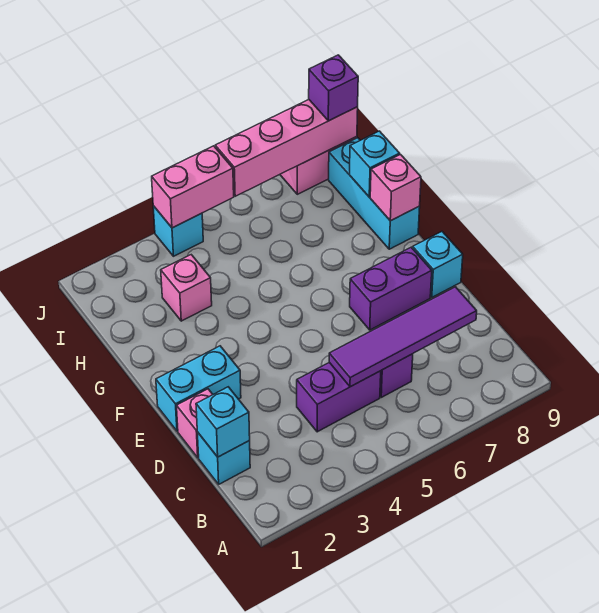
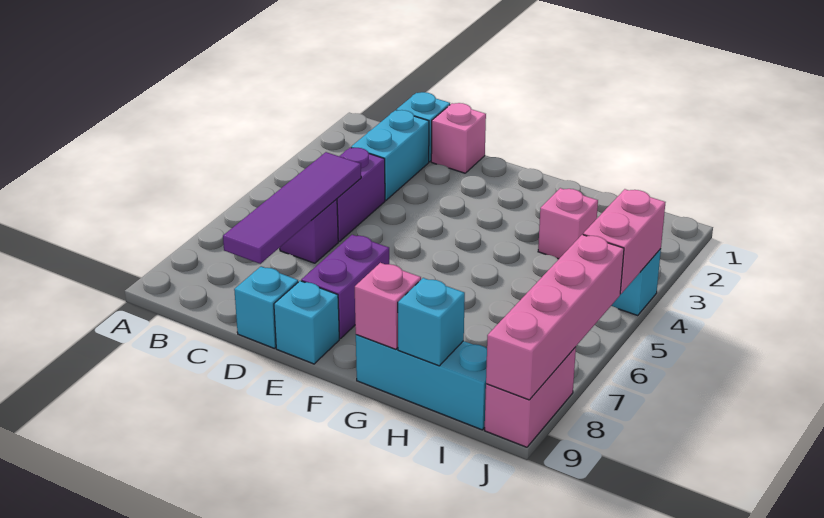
cyan 1x1 brick [196,387,250,457] -> cyan 1x1 brick moved to [234,266,298,348]
cyan 1x2 brick [156,346,241,431] -> cyan 1x2 brick moved to [351,110,429,200]
purple 1x1 brick [309,55,358,121] -> none

